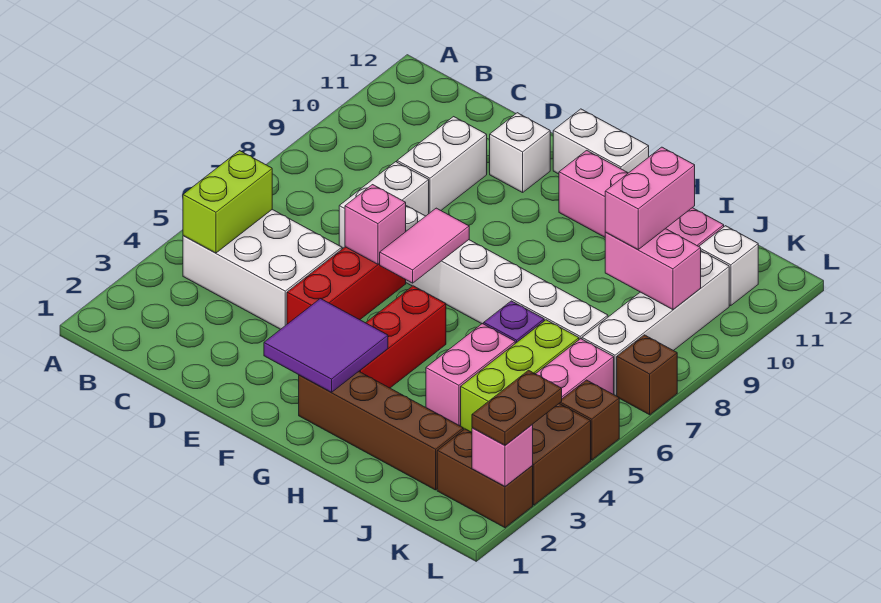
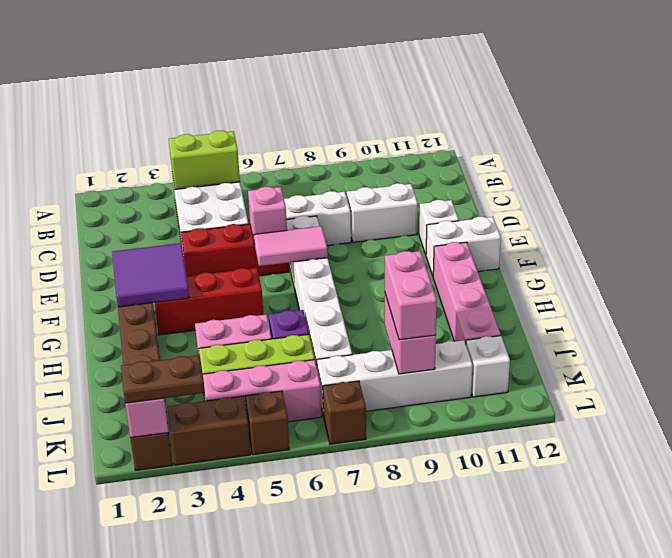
white 1x2 brick [553,109,649,174] -> white 1x2 brick turned to [426,217,501,276]
pink 1x2 brick [605,147,695,250] -> pink 1x2 brick turned to [385,251,437,340]

